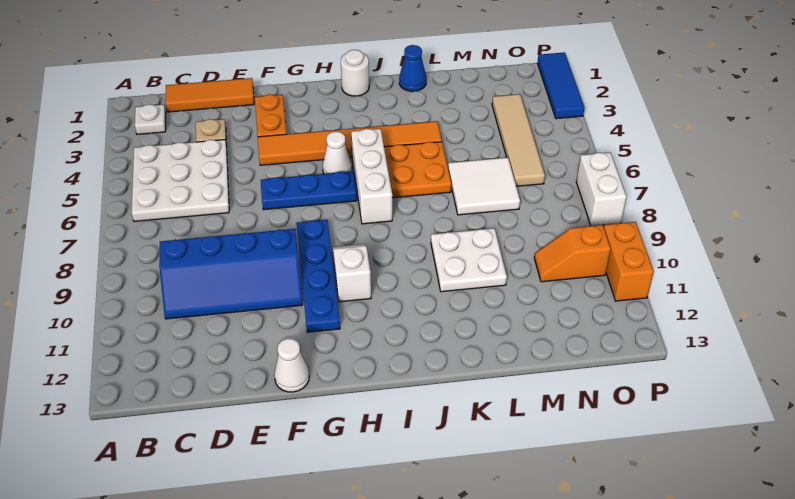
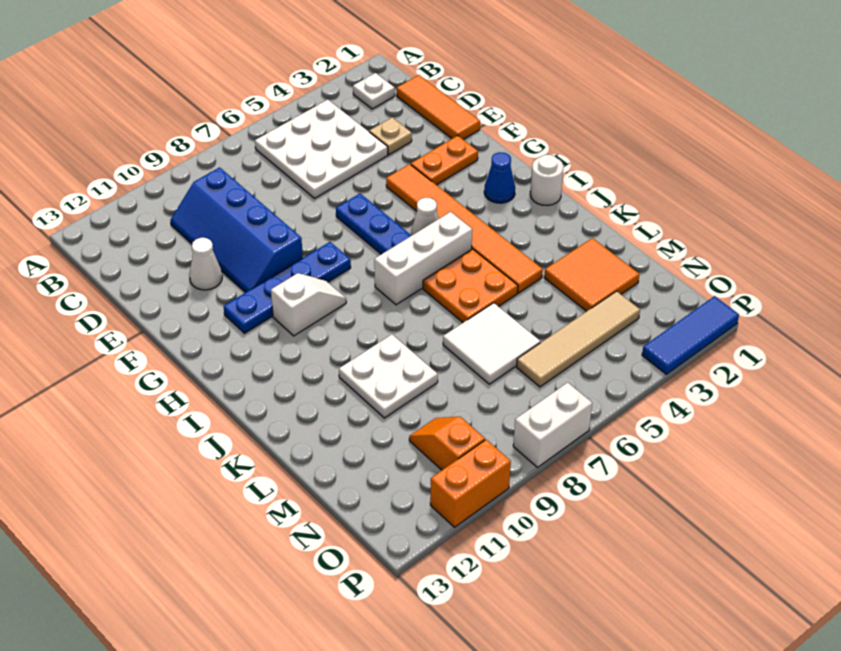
white 1x1 cone [274,338,309,392] -> white 1x1 cone moved to [189,238,222,290]
blue 1x1 cone [399,45,426,91] -> blue 1x1 cone moved to [484,152,515,203]
none -> orange 2x2 tile [544,238,639,311]

